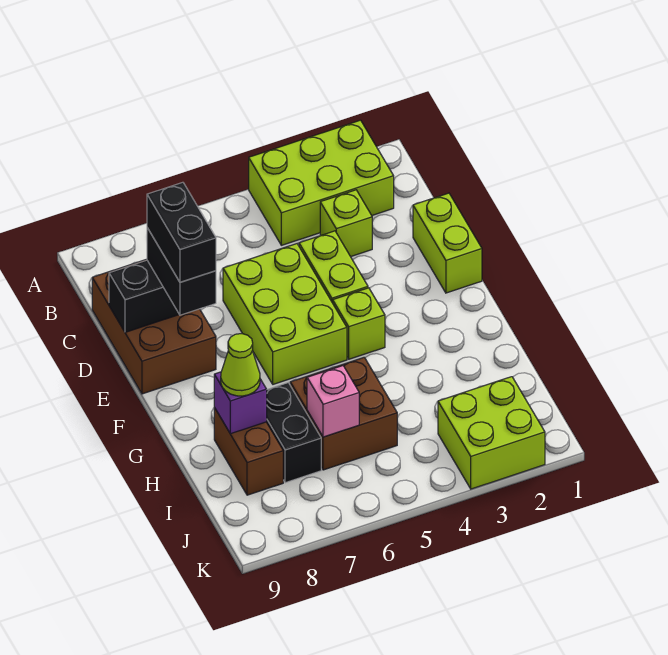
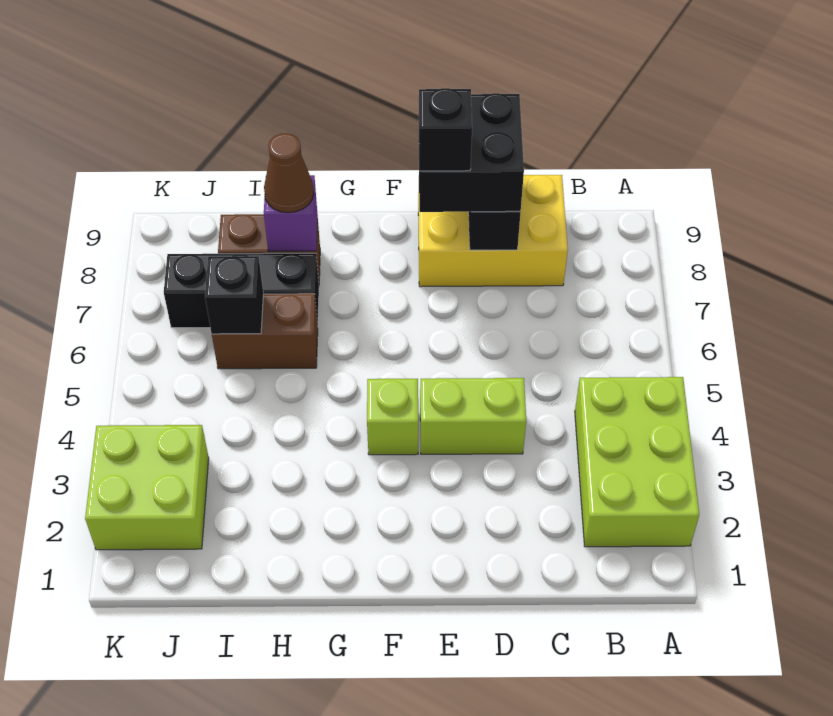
lime 1x1 brick [320,190,372,257] -> none
brown 2x3 brick [92,259,216,394] -> yellow 2x3 brick [418,175,568,287]
lime 1x2 brick [413,193,482,293] -> none
lime 2x3 brick [223,244,347,384] -> none
black 1x2 brick [147,228,216,315] -> black 2x2 brick [419,93,524,212]
black 1x2 brick [147,182,216,282] -> black 1x1 brick [419,88,472,171]
brown 2x2 brick [290,358,397,470] -> brown 1x2 brick [212,294,318,369]
black 1x2 brick [267,383,321,483] -> black 1x3 brick [164,253,319,328]
lime 1x1 cone [221,334,260,396] -> brown 1x1 cone [264,134,314,213]
pink 1x1 brick [307,366,359,437] -> black 1x1 brick [205,256,263,334]

